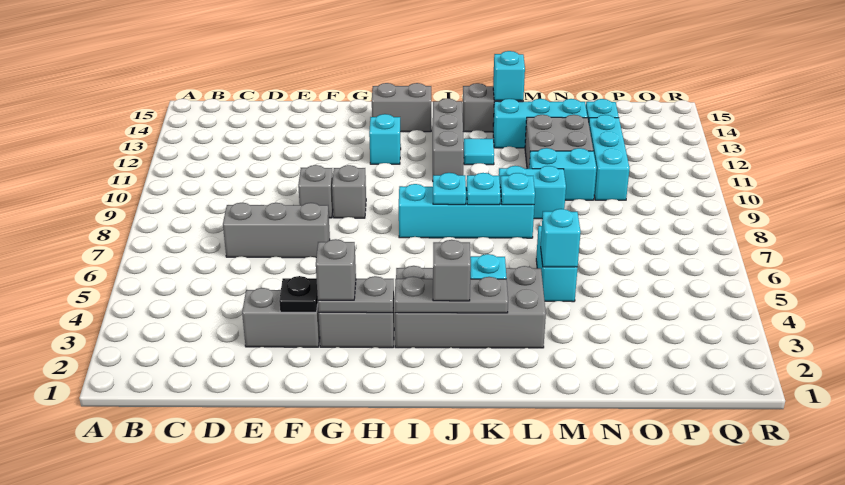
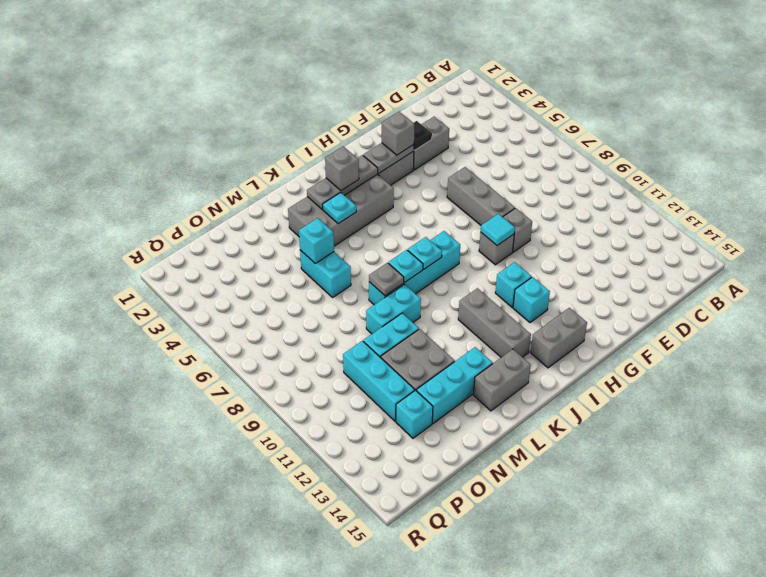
grey 1x3 brick [223,203,330,258] -> grey 1x3 brick turned to [447,167,515,225]
cyan 1x1 tile [464,139,494,165] -> cyan 1x1 tile moved to [481,214,515,245]
cyan 1x1 plate [500,173,535,205] -> grey 1x1 plate [369,263,404,296]
cyan 1x1 brick [493,51,525,101] -> cyan 1x1 brick moved to [495,262,532,307]

